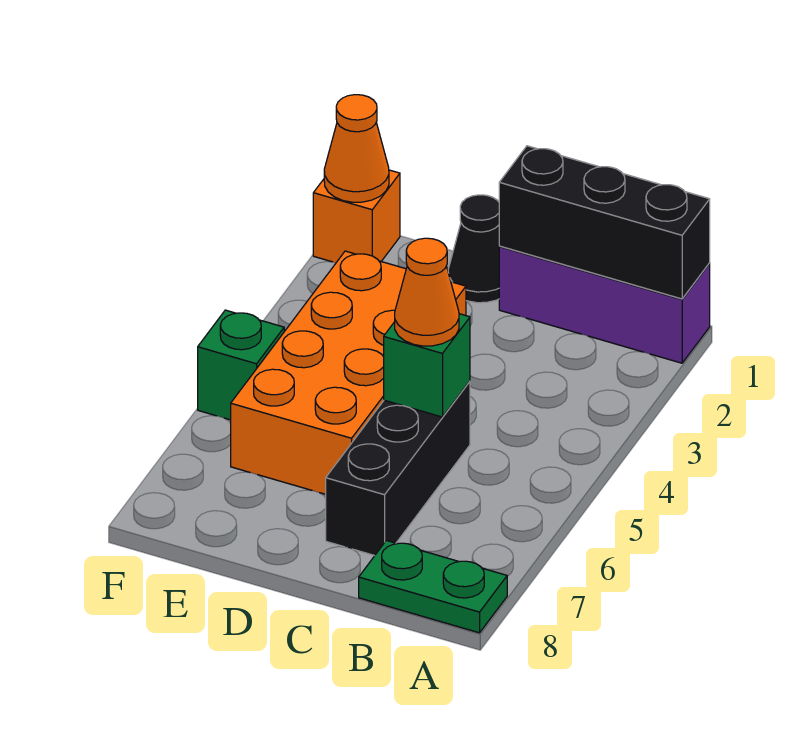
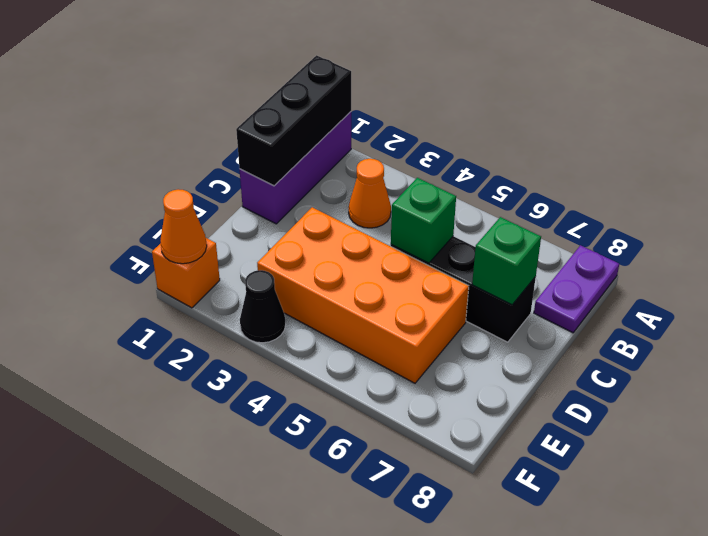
green 1x2 plate [359,540,507,633] -> purple 1x2 plate [534,245,619,333]
orange 1x1 cone [395,238,459,346] -> orange 1x1 cone moved to [349,159,391,228]
black 1x1 cone [448,195,500,303] -> black 1x1 cone moved to [240,270,286,343]
green 1x1 brick [198,310,284,420] -> green 1x1 brick moved to [472,217,541,305]

